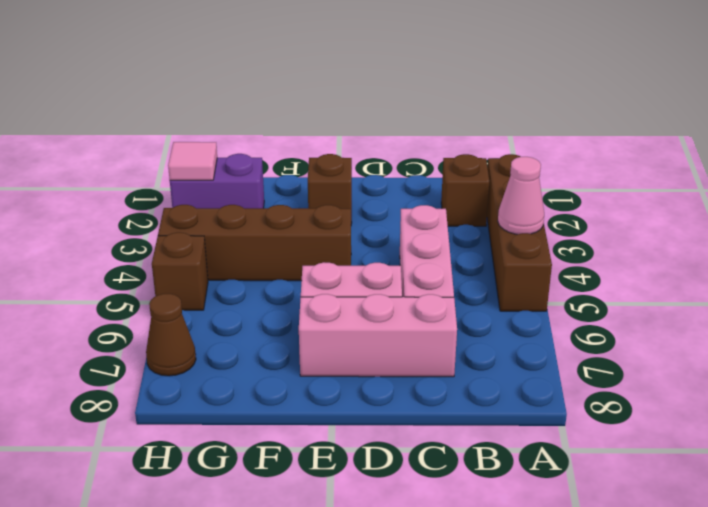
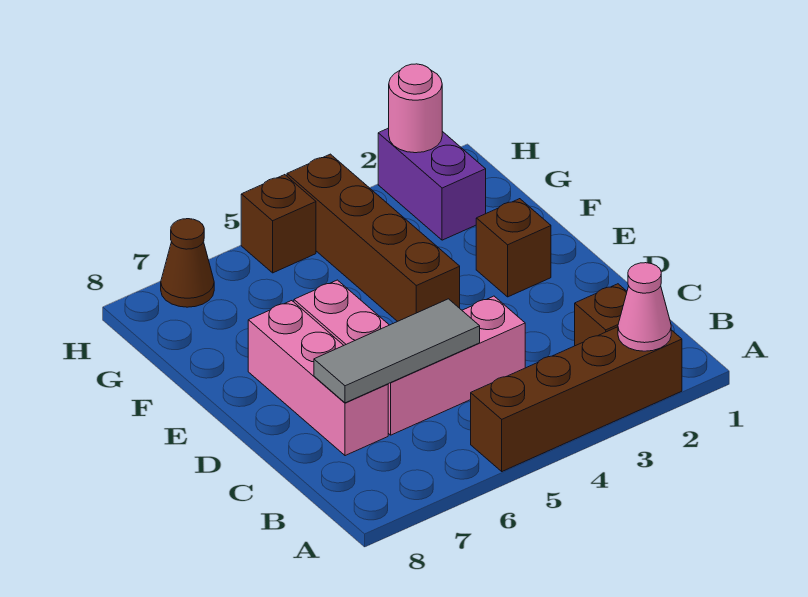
pink 1x1 cone [498,157,544,234] -> pink 1x1 cone moved to [618,263,671,351]
none -> grey 1x3 tile [314,299,480,403]
pink 1x1 tile [168,142,217,180] -> pink 1x1 round brick [389,64,442,153]

